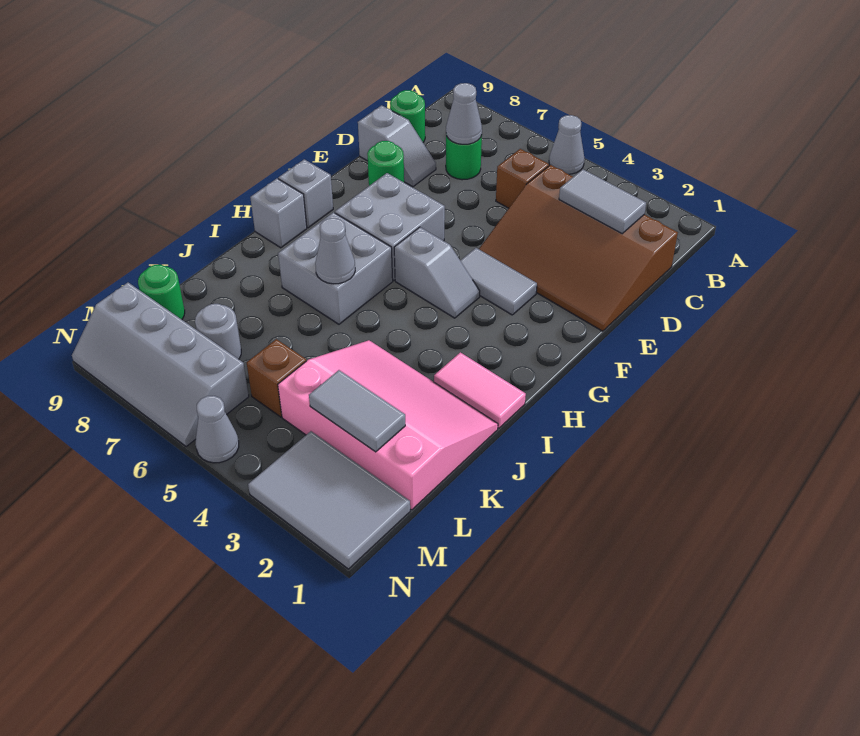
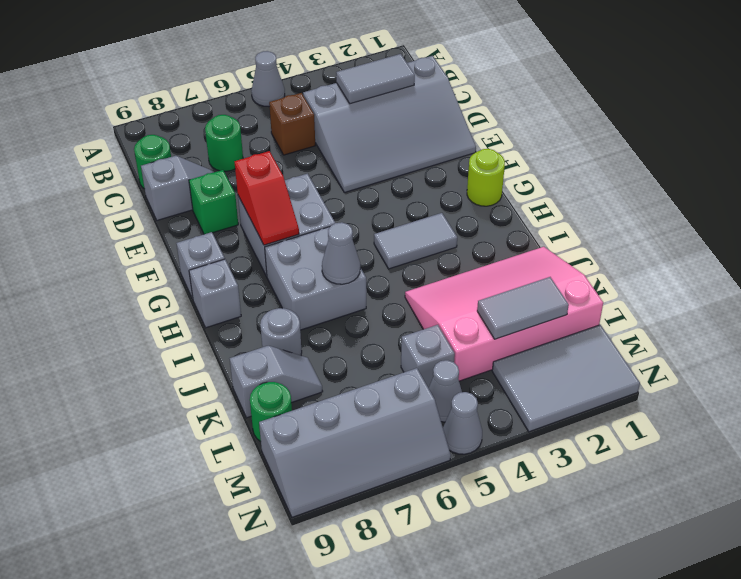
brown 3x4 slope [479,165,678,331] -> grey 3x4 slope [303,56,476,192]
grey 1x1 cone [446,83,482,144] -> grey 1x1 cone moved to [429,360,462,422]
green 1x1 round brick [367,141,404,186] -> green 1x1 brick [189,170,238,234]
grey 1x2 tile [460,248,537,315] -> grey 1x2 tile moved to [374,213,457,269]
none -> red 1x2 slope [235,151,299,245]
none -> lime 1x1 round brick [467,149,505,206]
grey 1x2 slope [394,227,480,318] -> grey 1x2 slope moved to [230,346,323,418]
pink 1x2 tile [434,352,526,428] -> none
brown 1x1 brick [247,339,306,417] -> grey 1x1 brick [401,325,455,388]
grey 1x1 round brick [195,304,241,359] -> grey 1x1 round brick moved to [260,308,302,356]

